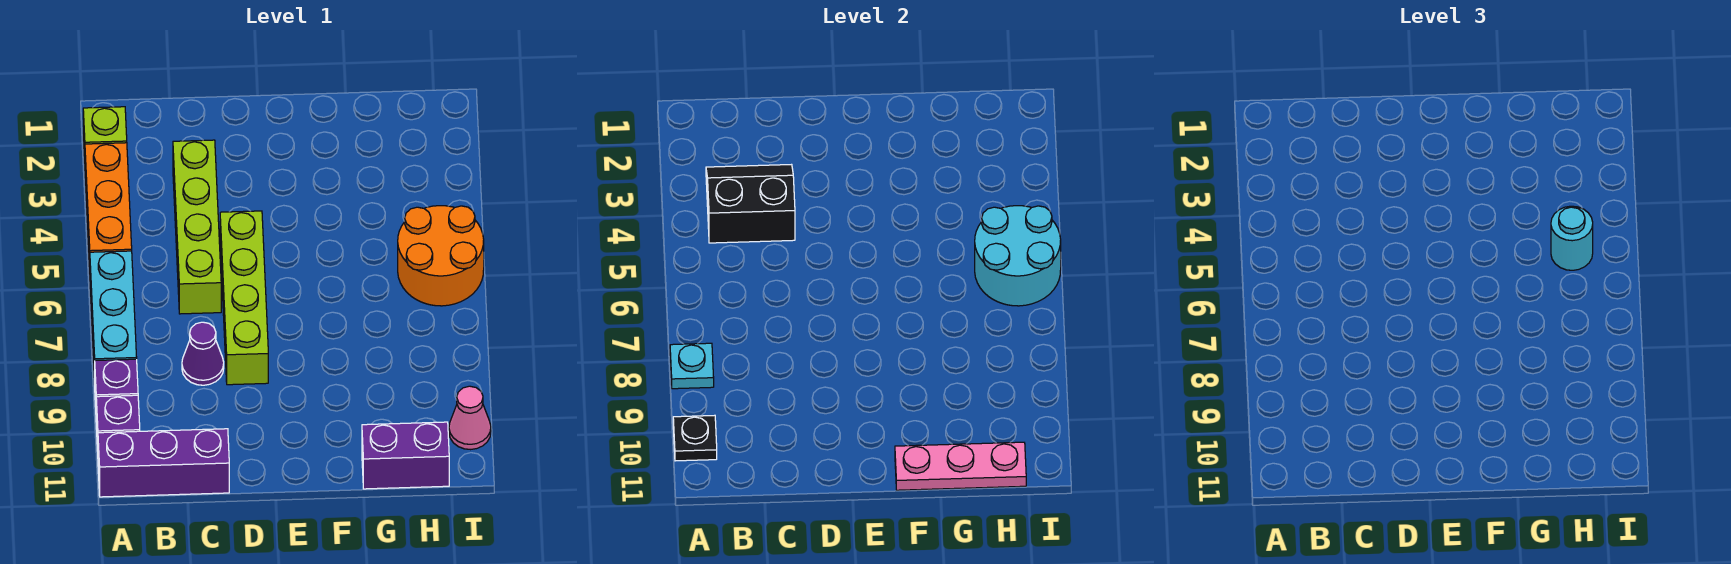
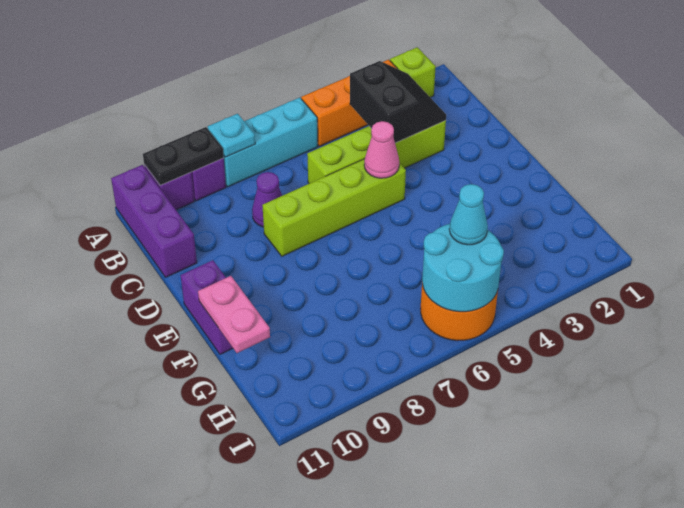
black 1x1 plate [673,415,717,461] -> black 1x2 plate [143,127,224,185]
pink 1x3 plate [895,442,1026,490] -> pink 1x2 plate [198,276,270,353]
purple 1x2 brick [362,422,449,489] -> purple 1x2 brick moved to [181,260,233,354]
cyan 1x1 round brick [1551,206,1593,270] -> cyan 1x1 cone [449,184,488,245]
pink 1x1 cone [449,386,491,450] -> pink 1x1 cone moved to [364,121,399,178]

